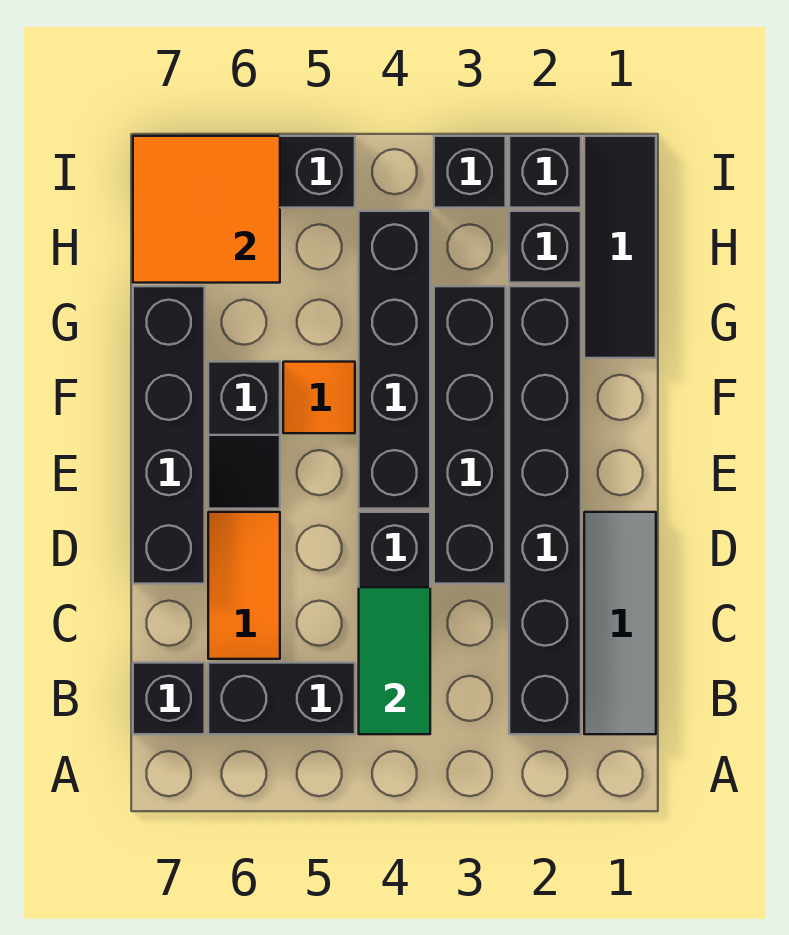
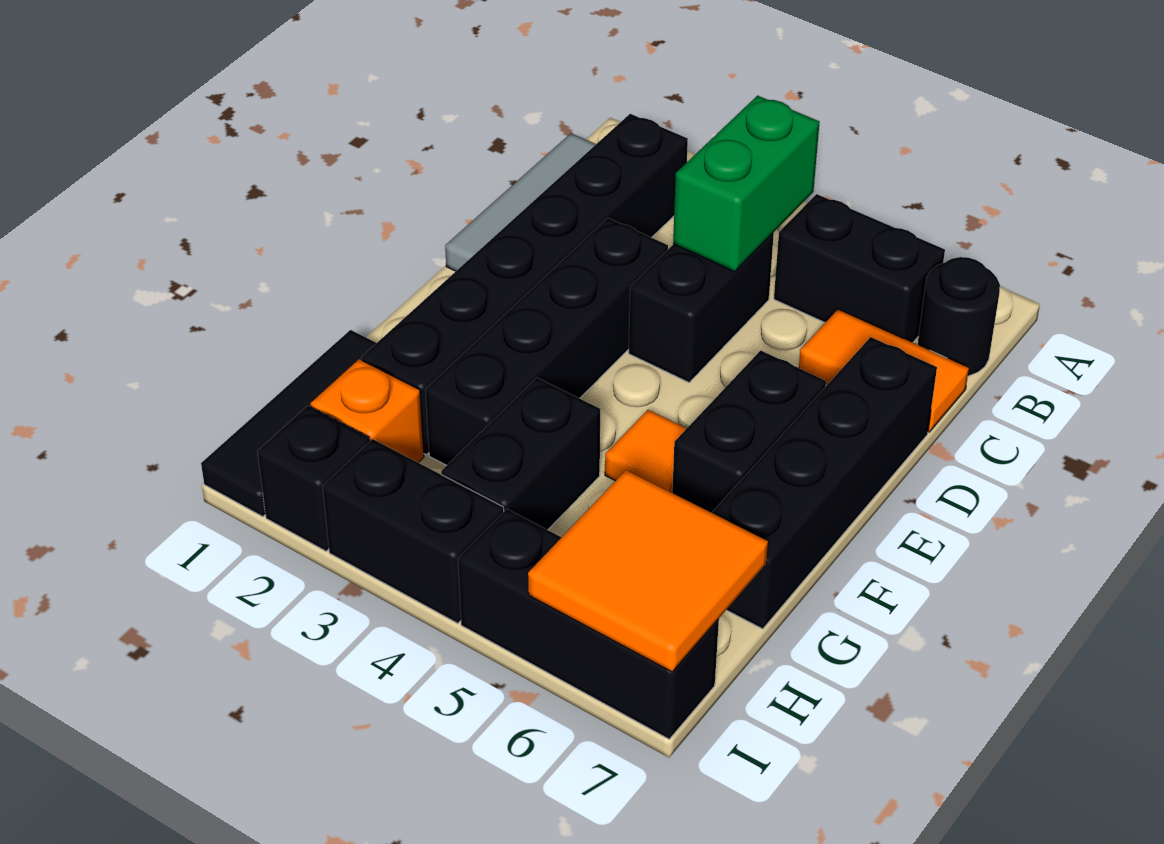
green 1x2 tile [359,587,430,734] -> green 1x2 brick [673,96,820,272]
black 1x1 brick [133,663,205,734] -> black 1x1 round brick [917,257,1000,376]
orange 1x2 tile [208,512,280,659] -> orange 1x2 tile turned to [799,309,969,432]
black 1x4 brick [359,211,430,509] -> black 1x2 brick [441,378,600,530]
black 1x2 slope [208,362,280,509] -> black 1x2 brick [672,350,826,513]
black 1x1 brick [509,211,581,283] -> orange 1x1 brick [310,359,424,463]
black 1x1 brick [434,136,506,208] -> black 1x2 brick [323,439,504,623]

